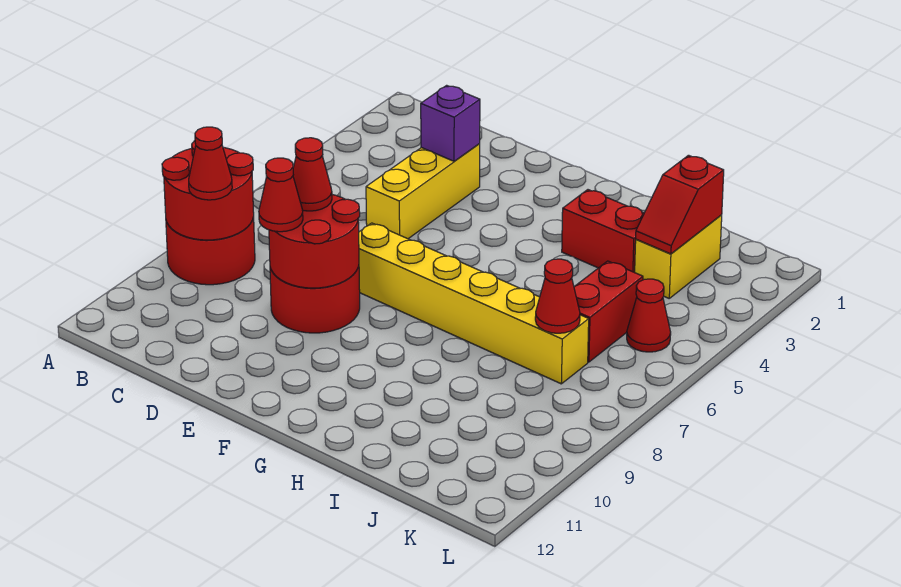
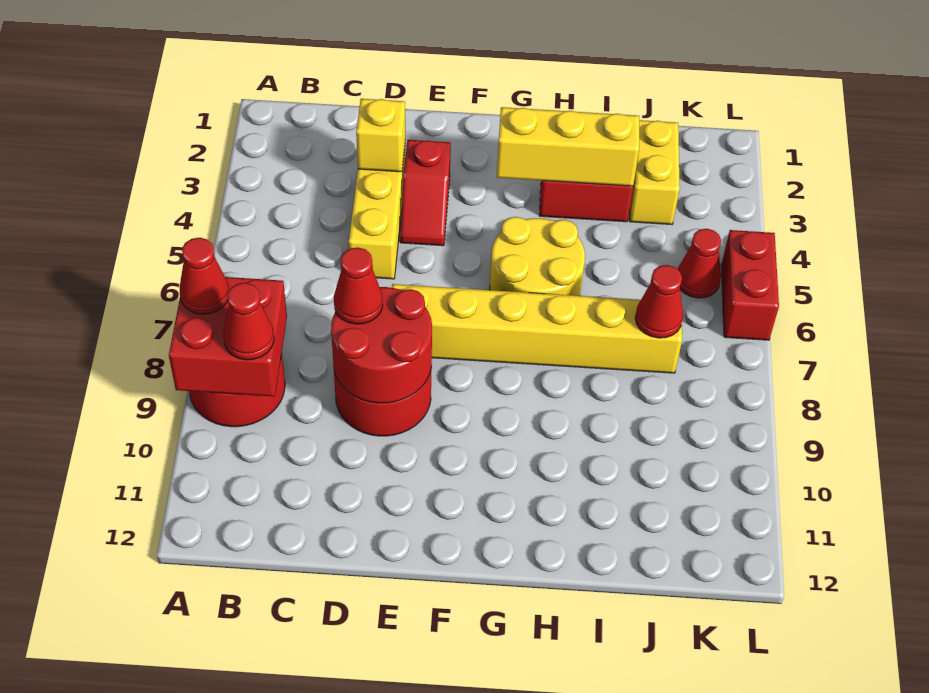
red 2x2 round brick [162,141,254,240] -> red 2x2 brick [169,277,287,397]
purple 1x1 brick [421,85,480,161] -> yellow 1x1 brick [356,99,405,172]
red 1x1 cone [259,158,303,232] -> red 1x1 cone moved to [180,238,229,314]
none -> yellow 1x3 brick [497,107,639,186]
none -> yellow 2x2 round brick [490,217,585,296]
red 1x2 slope [636,155,724,254] -> red 1x2 slope moved to [400,140,451,246]
red 1x2 brick [574,261,643,362] -> red 1x2 brick moved to [721,230,779,340]

